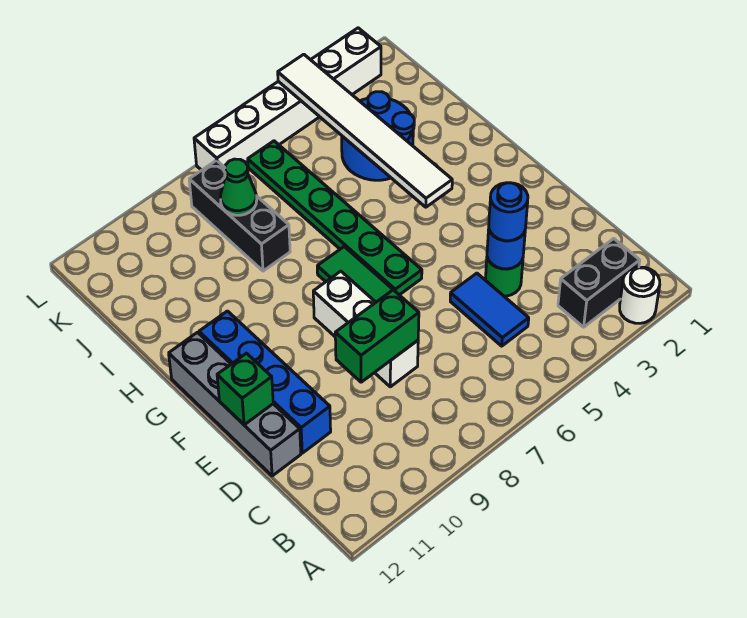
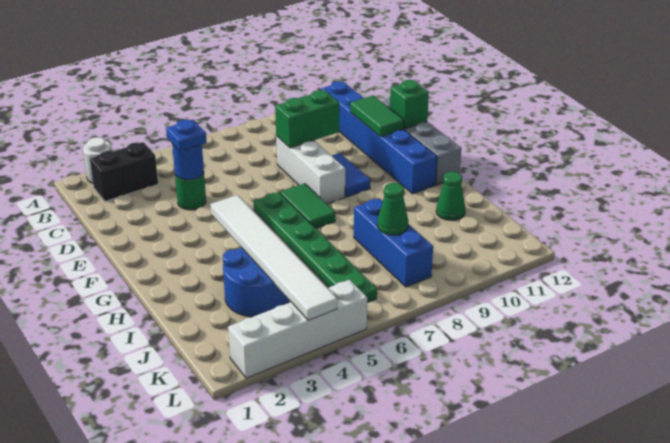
blue 1x2 tile [450,273,529,346] -> blue 1x2 tile moved to [332,153,370,197]
blue 1x1 round brick [489,183,528,241] -> blue 1x1 plate [166,120,207,151]
blue 1x4 brick [199,311,331,453] -> blue 1x6 brick [321,81,437,194]
none -> green 1x2 tile [350,96,404,137]
black 1x3 brick [189,160,290,271] -> blue 1x3 brick [354,198,433,287]
none -> green 1x1 cone [436,172,465,220]
white 1x6 brick [194,28,381,170] -> white 1x4 brick [228,280,367,378]

